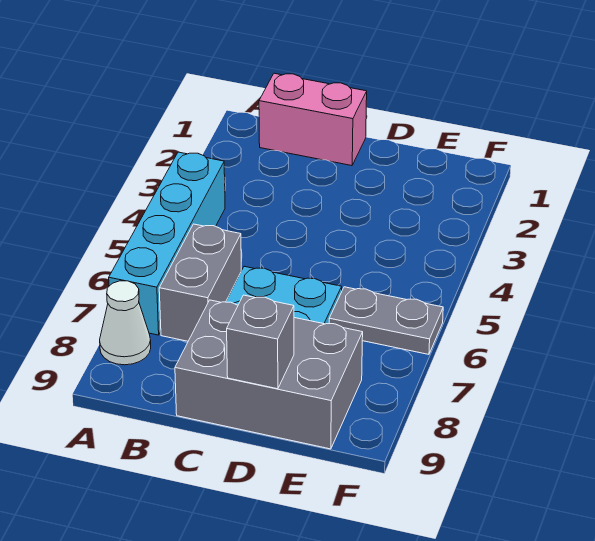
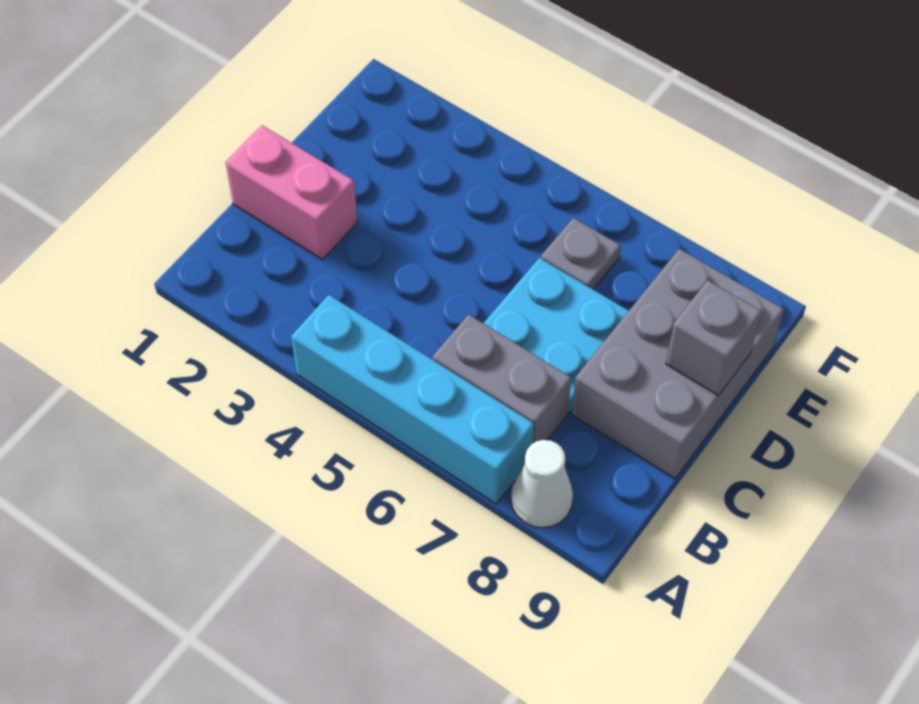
pink 1x2 brick [259,73,367,166] -> pink 1x2 brick turned to [226,126,357,260]
grey 1x2 plate [329,287,443,354] -> grey 1x1 plate [541,218,621,289]

